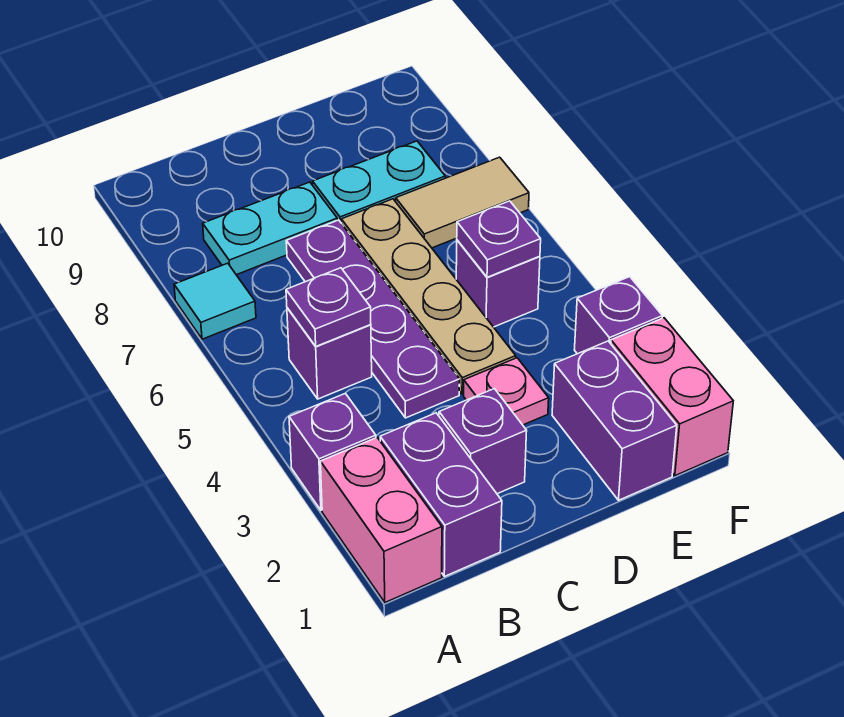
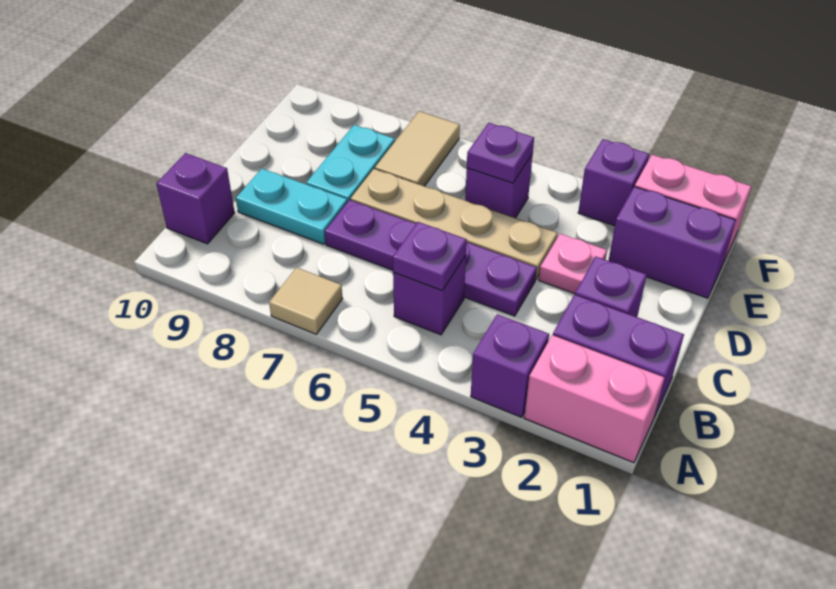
cyan 1x1 tile [174,263,256,339] -> tan 1x1 tile [269,268,343,334]
cyan 1x2 plate [203,182,337,275] -> cyan 1x2 plate turned to [236,169,347,244]
none -> purple 1x1 brick [156,153,235,244]

